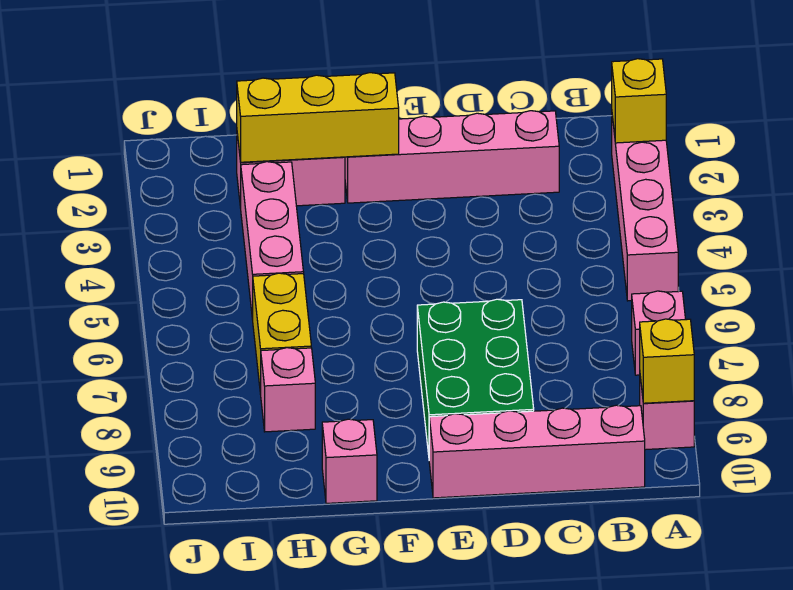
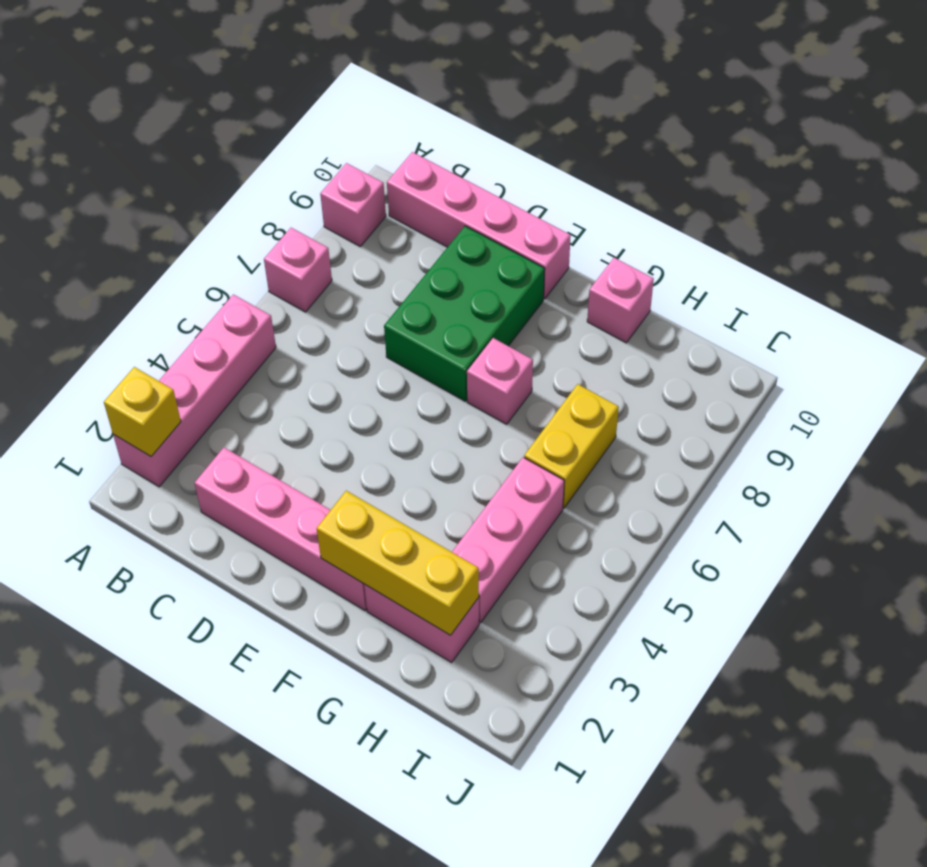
yellow 1x1 brick [640,319,694,403] -> none
pink 1x1 brick [261,348,315,432] -> pink 1x1 brick moved to [467,338,533,424]

